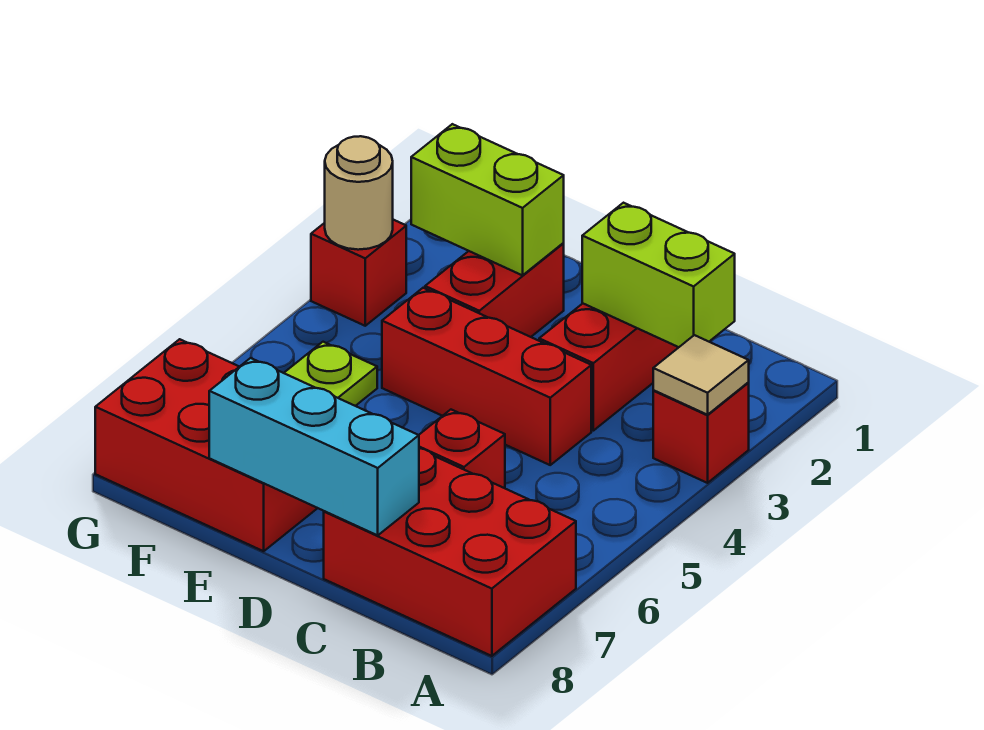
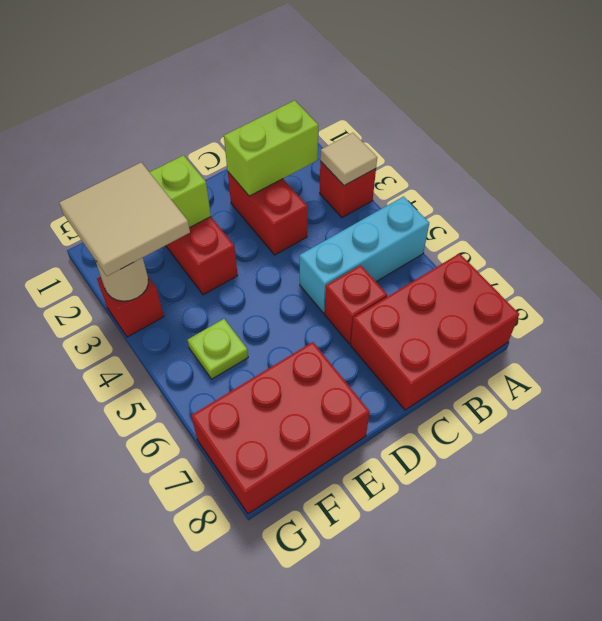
red 1x3 brick [382,288,591,465] -> none
cyan 1x3 brick [209,358,419,535] -> cyan 1x3 brick moved to [299,197,429,313]
none -> tan 2x2 tile [59,162,190,276]

